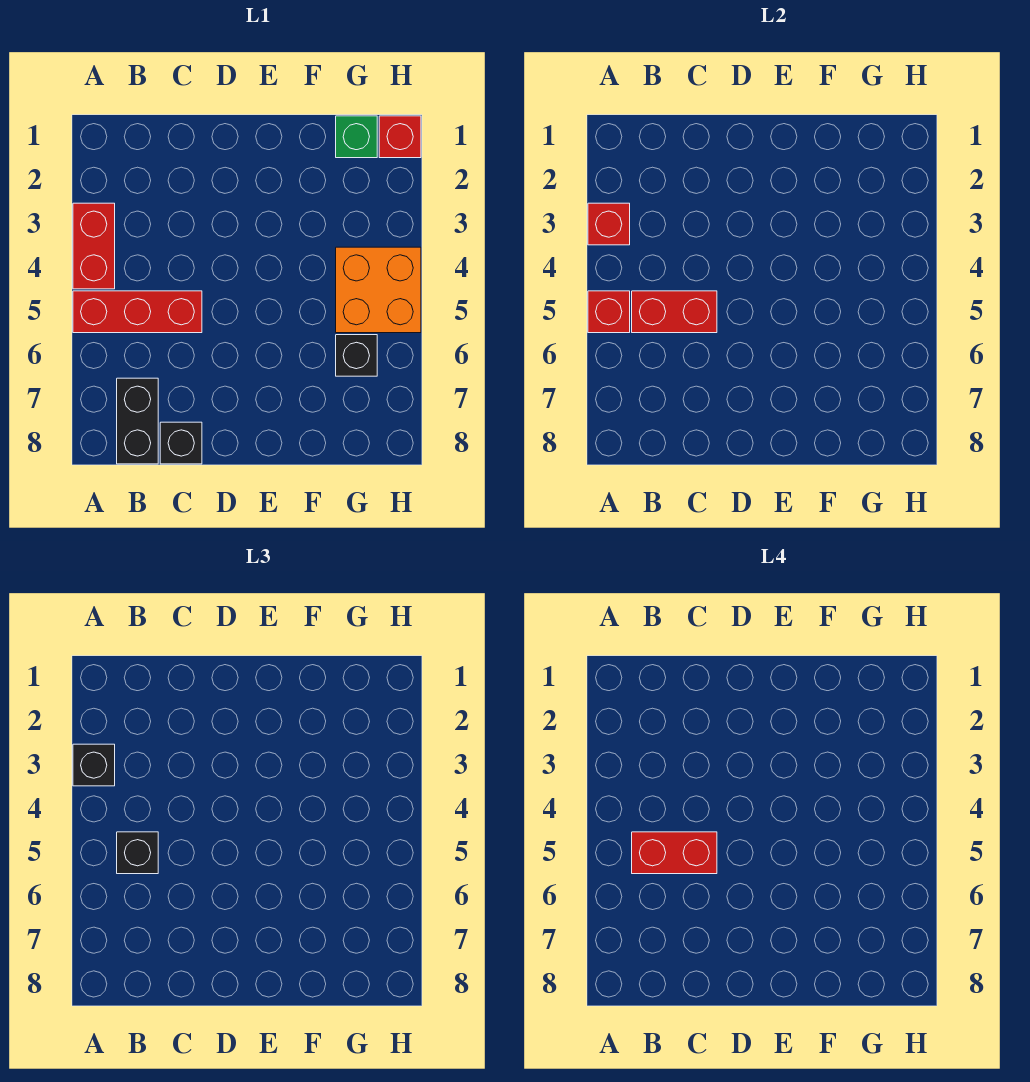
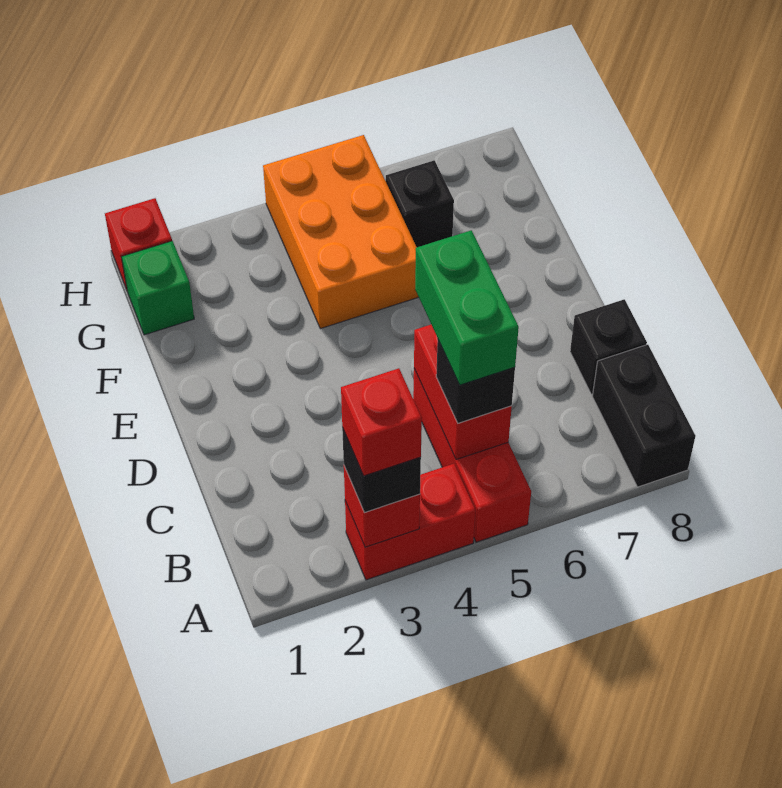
red 1x1 brick [588,291,630,333] -> red 1x1 brick moved to [341,368,422,476]
red 1x2 brick [632,832,717,874] -> green 1x2 brick [415,230,519,385]
black 1x2 brick [117,378,158,464] -> black 1x2 brick turned to [592,345,696,487]
orange 2x2 brick [336,247,421,333] -> orange 2x3 brick [263,135,418,329]

